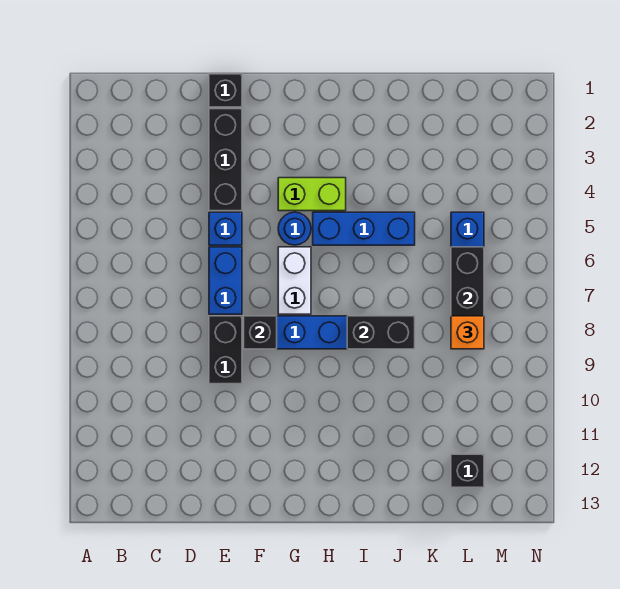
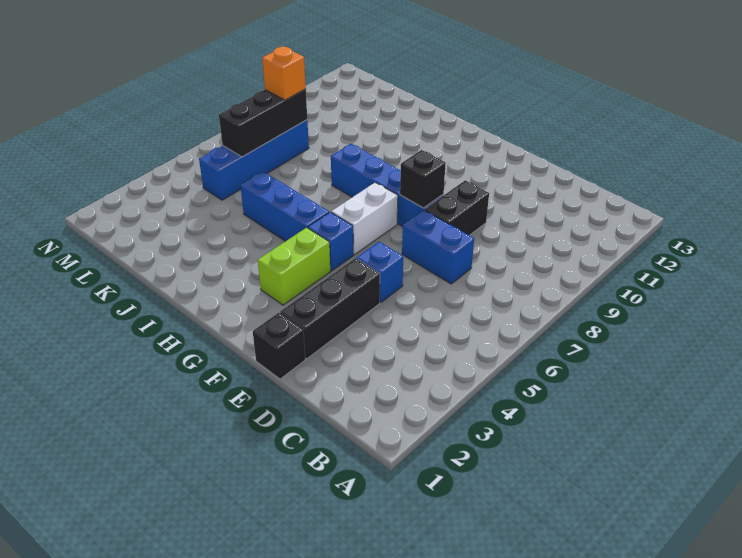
blue 1x2 brick [209,247,242,314] -> blue 1x2 brick turned to [402,210,474,284]
lime 1x2 brick [278,178,346,211] -> lime 1x2 brick turned to [258,228,331,305]
blue 1x1 round brick [278,212,311,245] -> blue 1x1 brick [308,212,354,271]
black 1x2 brick [347,316,415,349] -> none
black 1x1 brick [451,454,484,487] -> none

